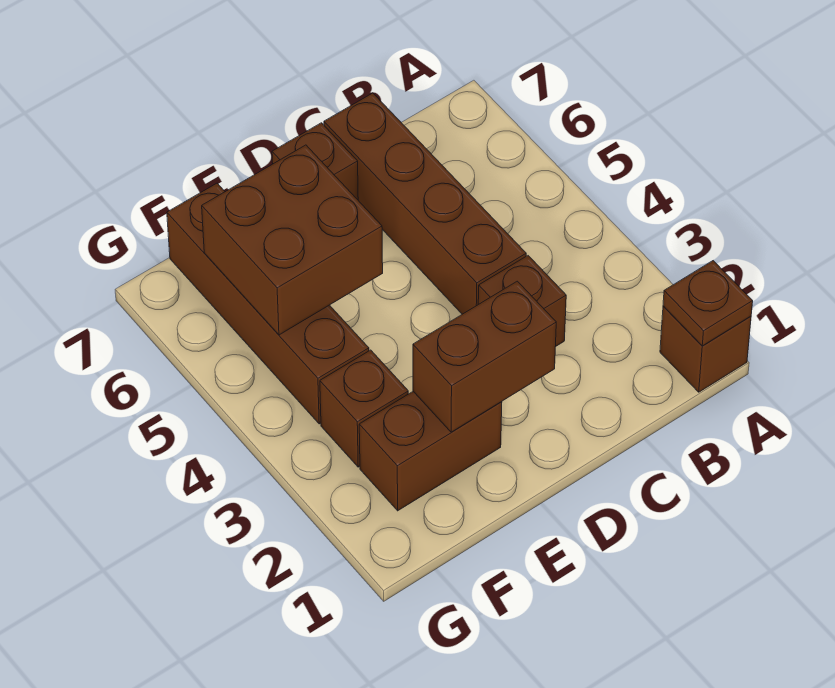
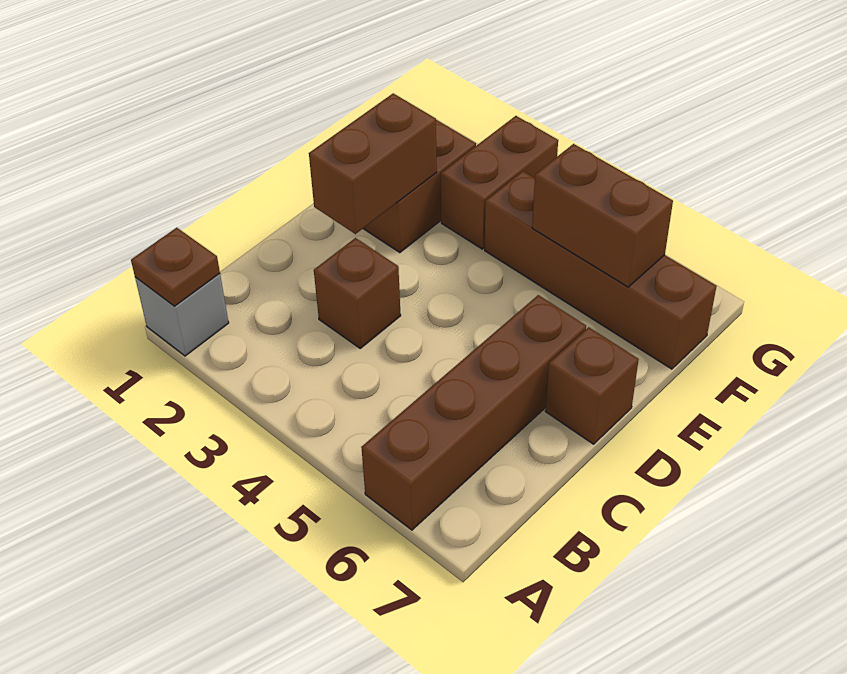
brown 1x1 brick [660,306,751,392] -> grey 1x1 brick [135,273,229,356]
brown 1x4 brick [324,93,526,314] -> brown 1x4 brick turned to [361,295,586,530]
brown 2x2 brick [202,145,383,335] -> brown 1x2 brick [532,144,673,287]
brown 1x1 brick [320,350,408,467] -> brown 1x2 brick [441,116,558,249]

